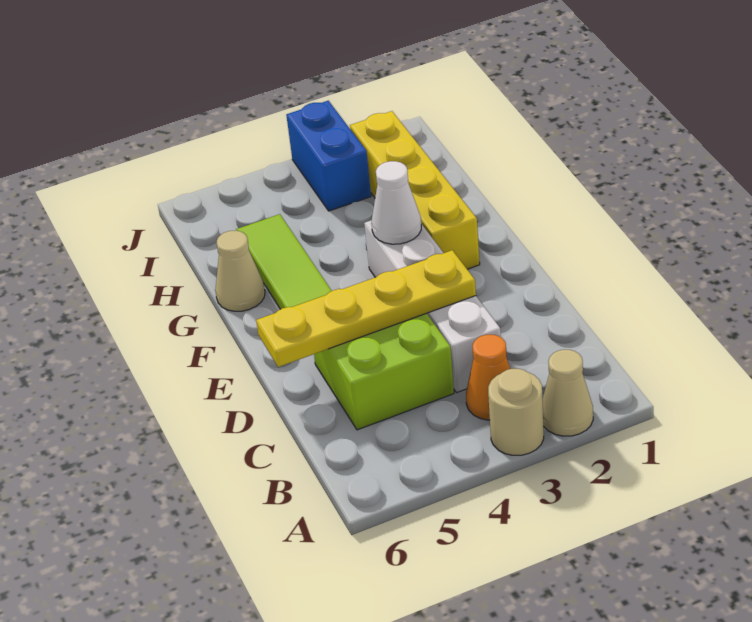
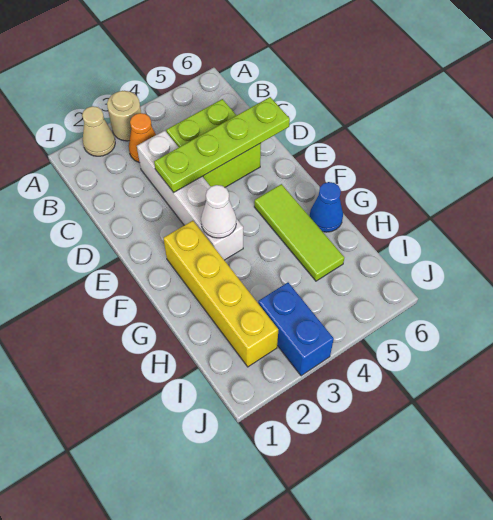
yellow 1x4 plate [256,250,476,367] -> lime 1x4 plate [154,97,290,192]
tan 1x1 cone [215,231,265,311] -> blue 1x1 cone [310,182,343,232]

